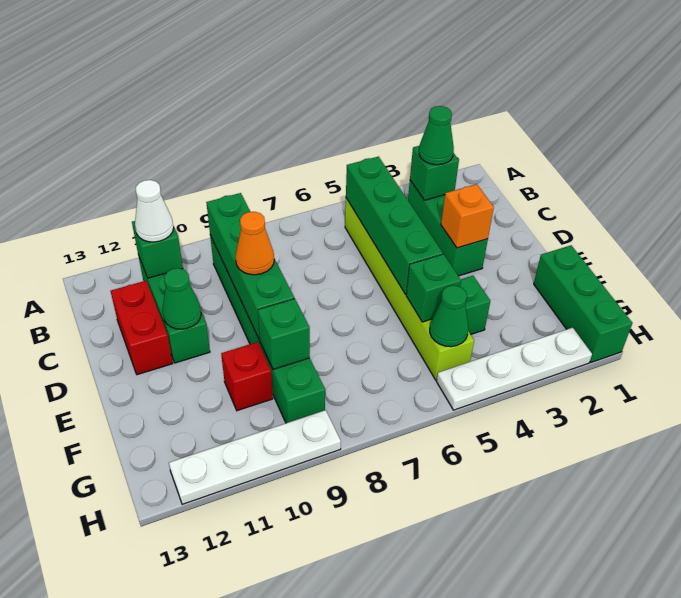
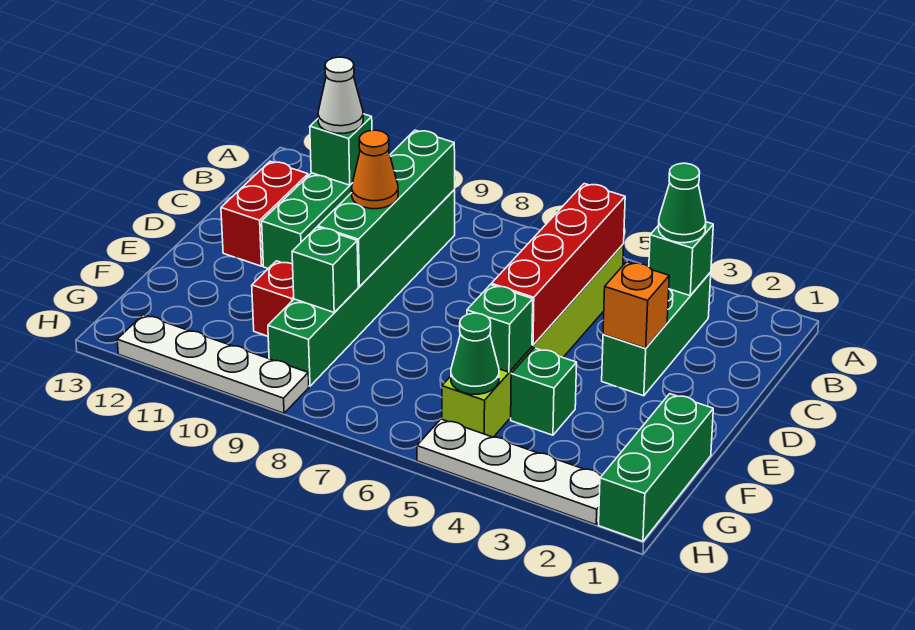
green 1x4 brick [346,157,443,294] -> red 1x4 brick [491,184,625,345]
green 1x1 cone [162,268,201,329] -> none

